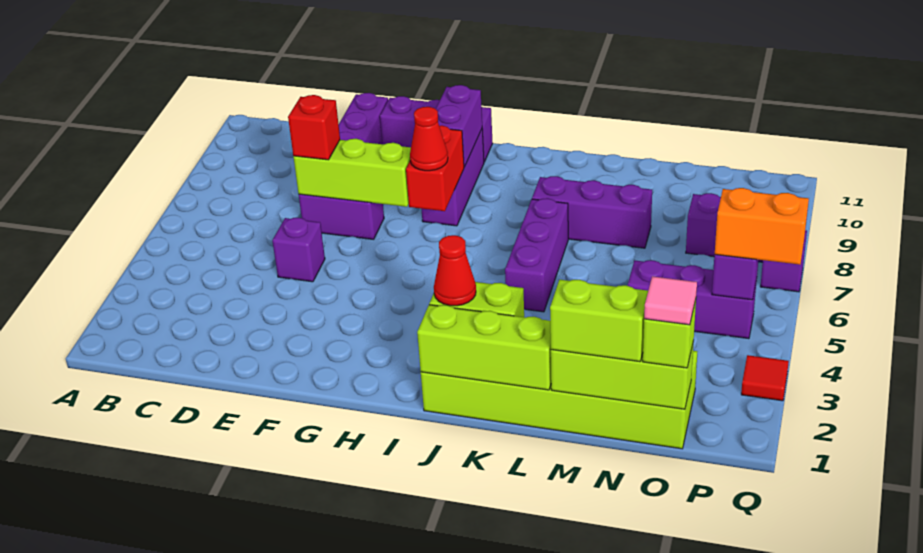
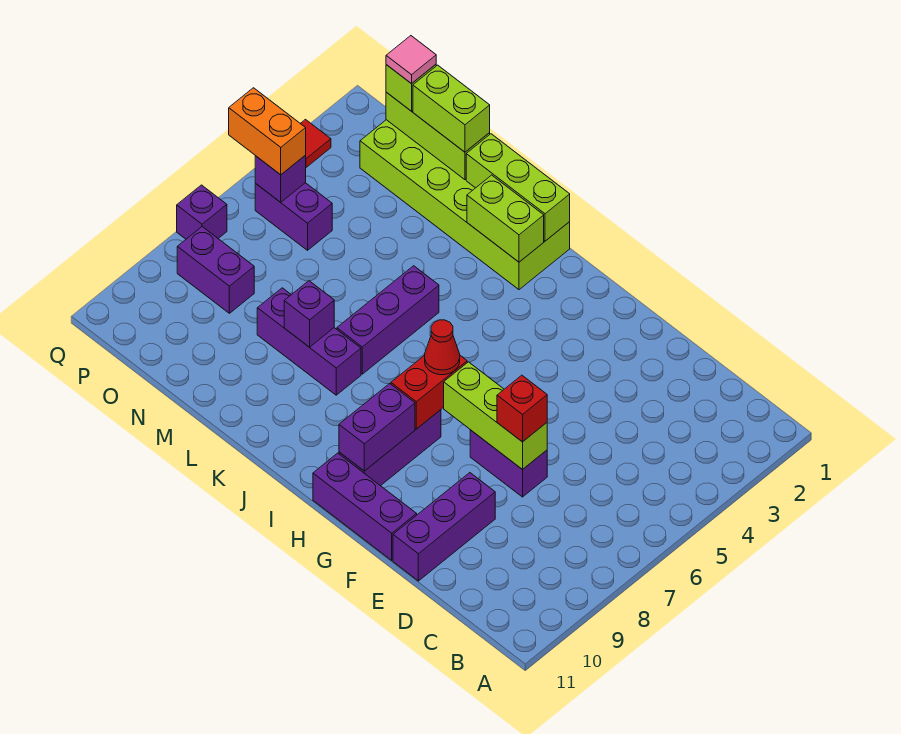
purple 1x1 brick [272,218,325,282] -> purple 1x1 brick moved to [284,281,334,347]
red 1x1 cone [434,235,476,306] -> none
purple 1x3 brick [628,260,757,339] -> purple 1x2 brick [255,183,332,250]

